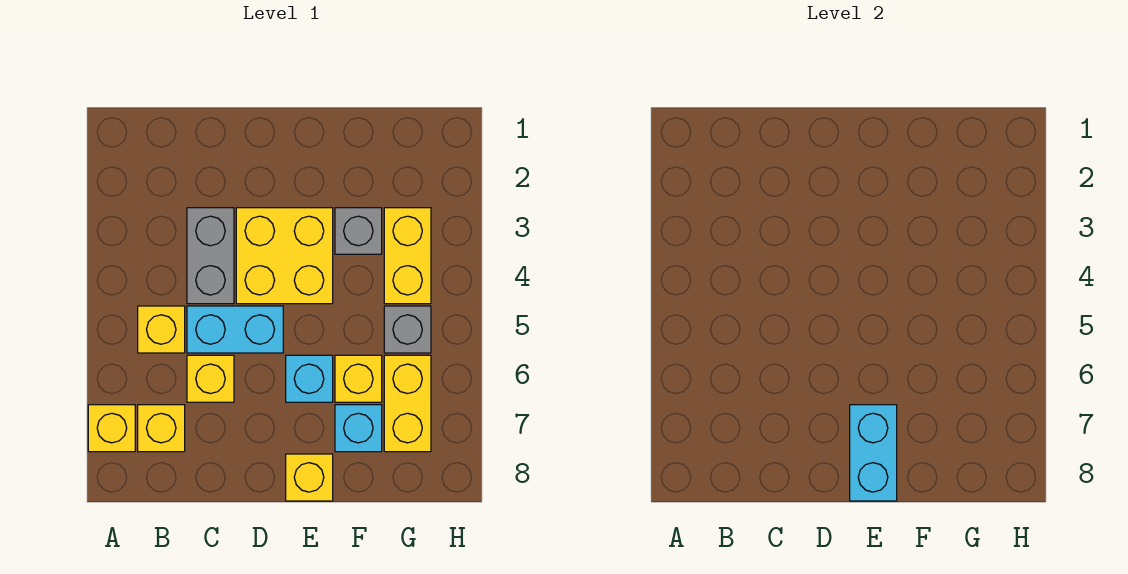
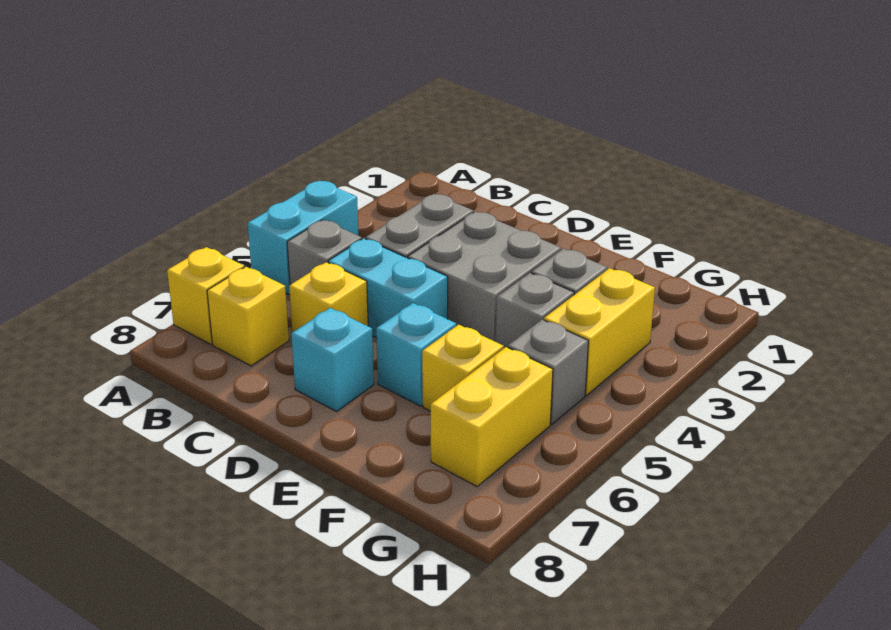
yellow 1x1 brick [138,306,185,353] -> grey 1x1 brick [287,220,362,285]
yellow 2x2 brick [236,208,333,304] -> grey 2x2 brick [408,211,561,342]
cyan 1x2 brick [850,405,897,501] -> cyan 1x2 brick moved to [248,181,359,295]
yellow 1x1 brick [286,454,333,501] -> none
none -> grey 1x1 brick [496,273,574,348]
cyan 1x1 brick [335,405,382,452] -> cyan 1x1 brick moved to [291,308,374,412]

